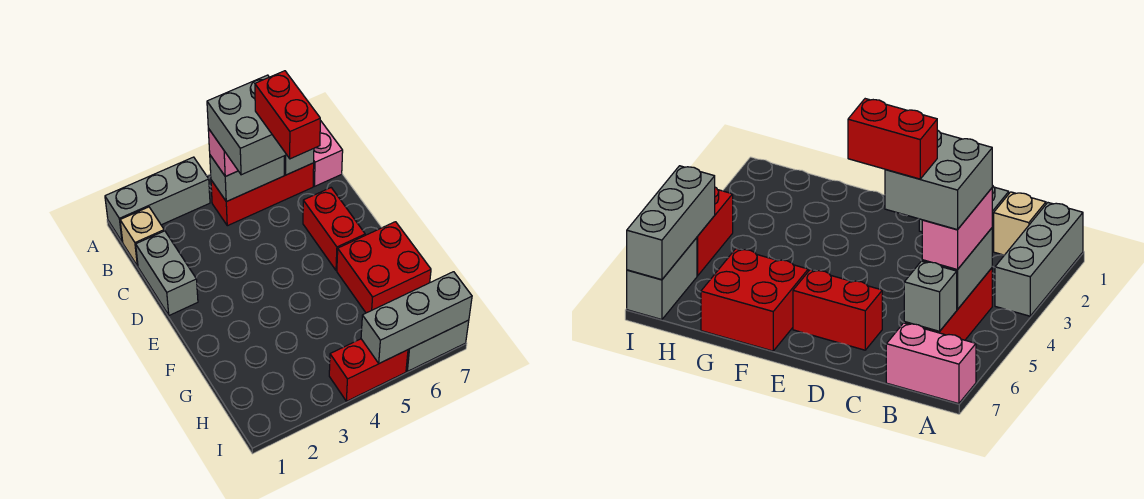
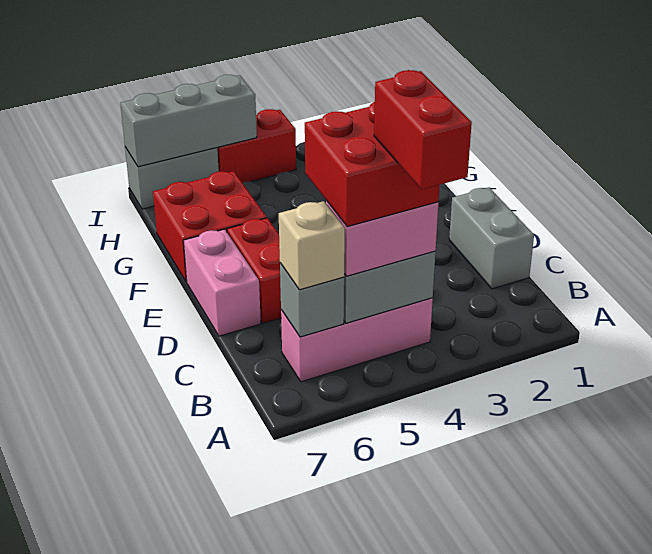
grey 1x3 brick [105,157,210,242] -> none
pink 1x2 brick [313,120,343,186] -> pink 1x2 brick moved to [183,229,261,336]
tan 1x1 brick [120,207,164,266] -> tan 1x1 brick moved to [279,201,345,290]
red 1x3 brick [211,163,314,226] -> pink 1x3 brick [281,298,433,382]
grey 2x2 brick [207,75,287,175] -> red 2x2 brick [305,102,440,227]
red 1x2 brick [255,71,320,159] -> red 1x2 brick moved to [374,70,472,190]

